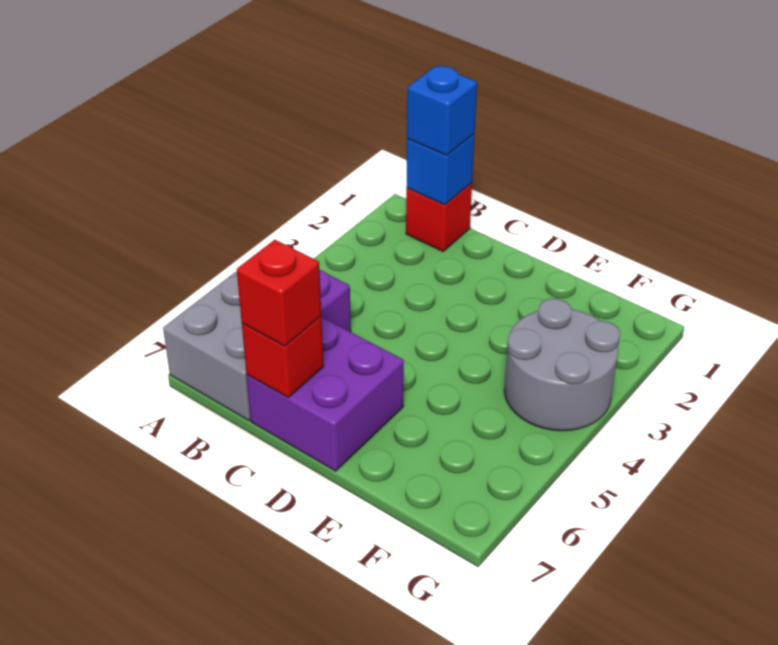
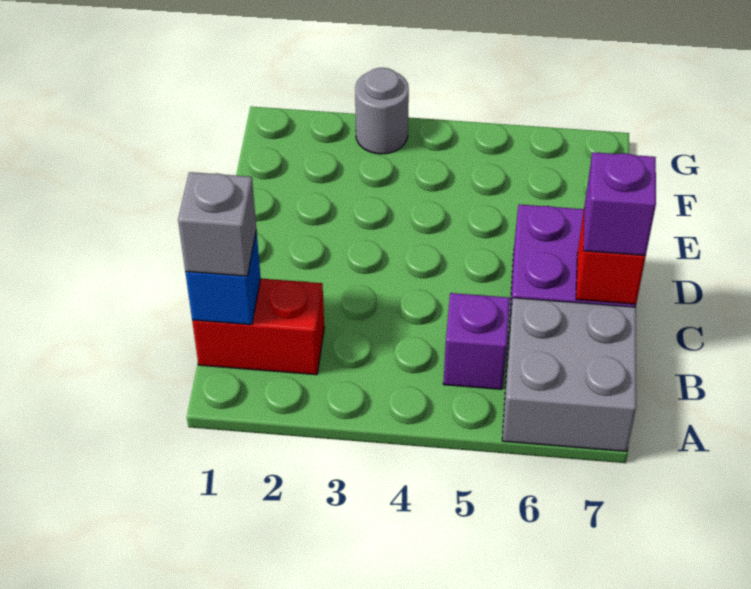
red 1x1 brick [406,183,472,251] -> red 1x2 brick [192,279,324,375]
blue 1x1 brick [407,66,477,155] -> grey 1x1 brick [178,172,256,276]
red 1x1 brick [237,240,321,346] -> purple 1x1 brick [583,152,656,256]
grey 2x2 round brick [504,299,620,431] -> grey 1x1 round brick [355,68,409,154]

